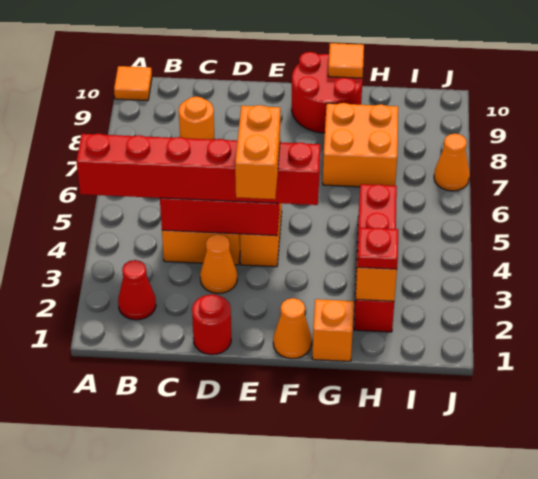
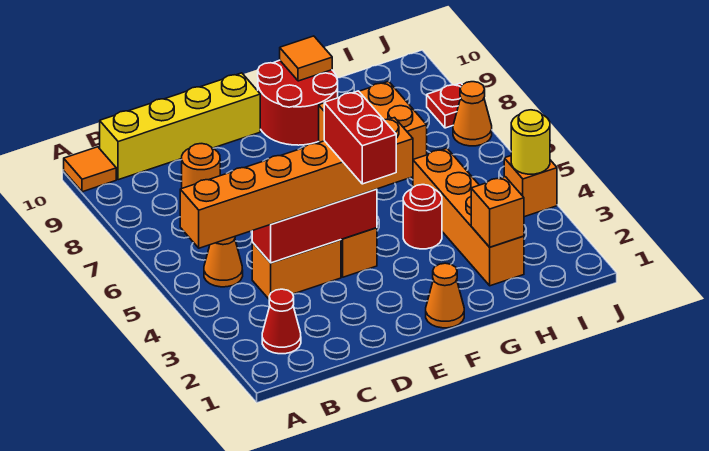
red 1x6 brick [76,134,320,205] -> orange 1x6 brick [180,118,413,248]
none -> yellow 1x4 brick [100,73,260,180]
red 1x1 round brick [192,294,231,355] -> red 1x1 round brick moved to [403,185,442,249]
orange 1x1 cone [200,234,237,293] -> orange 1x1 cone moved to [204,237,243,287]
orange 1x2 brick [235,105,280,199] -> red 1x2 brick [324,91,396,184]
orange 1x1 brick [312,299,354,361] -> orange 1x1 brick moved to [504,156,557,217]
red 1x4 brick [354,184,397,332] -> orange 1x4 brick [413,148,524,286]
red 1x1 plate [358,227,398,269] -> red 1x1 plate moved to [427,83,462,128]
none -> yellow 1x1 round brick [511,110,550,174]

